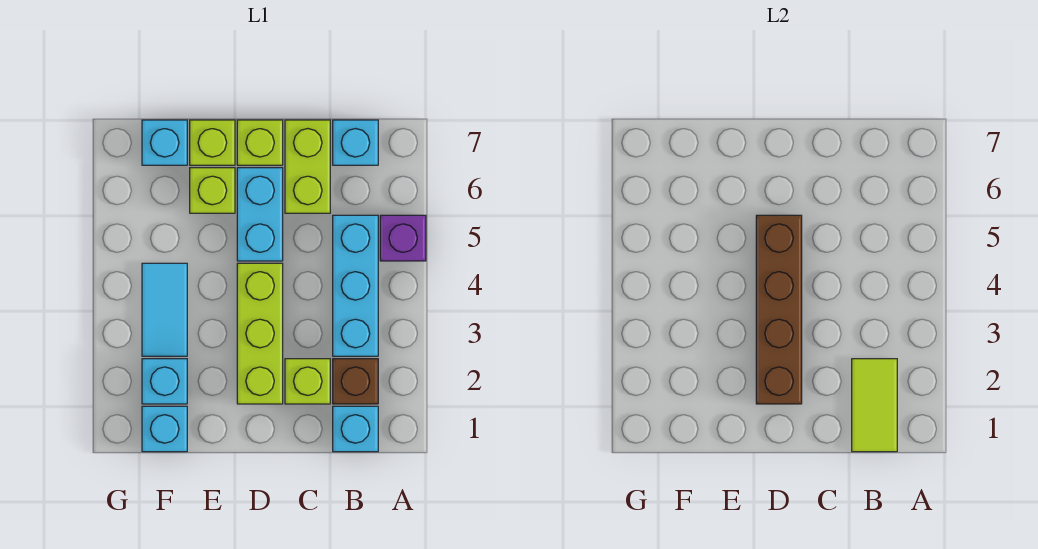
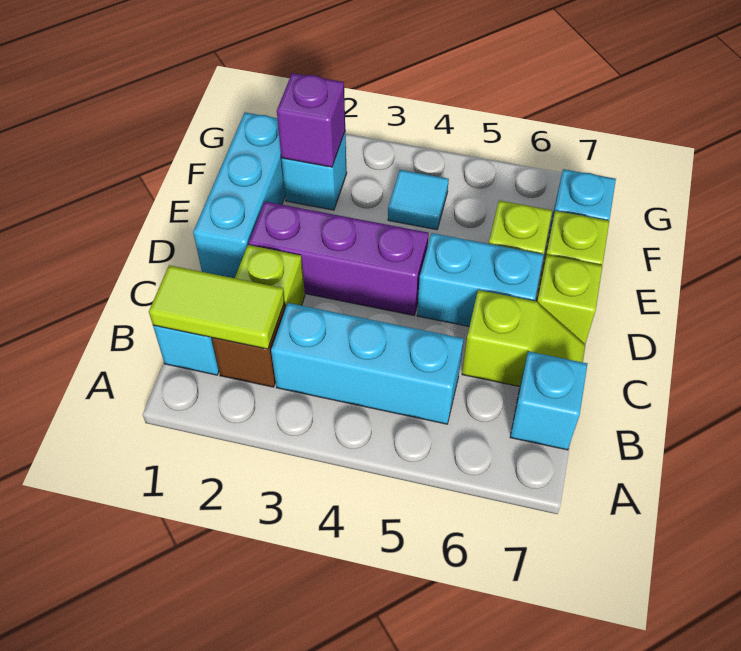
purple 1x1 brick [380,215,426,261] -> purple 1x1 brick moved to [277,73,345,167]
lime 1x2 brick [285,120,330,213] -> lime 1x2 slope [462,290,585,387]
lime 1x3 brick [237,263,283,404] -> purple 1x3 brick [249,202,429,315]
brown 1x4 brick [756,215,802,404] -> none
cyan 1x1 brick [142,406,187,452] -> cyan 1x3 brick [193,112,285,278]
cyan 1x2 tile [142,263,187,356] -> cyan 1x1 tile [388,170,449,230]

